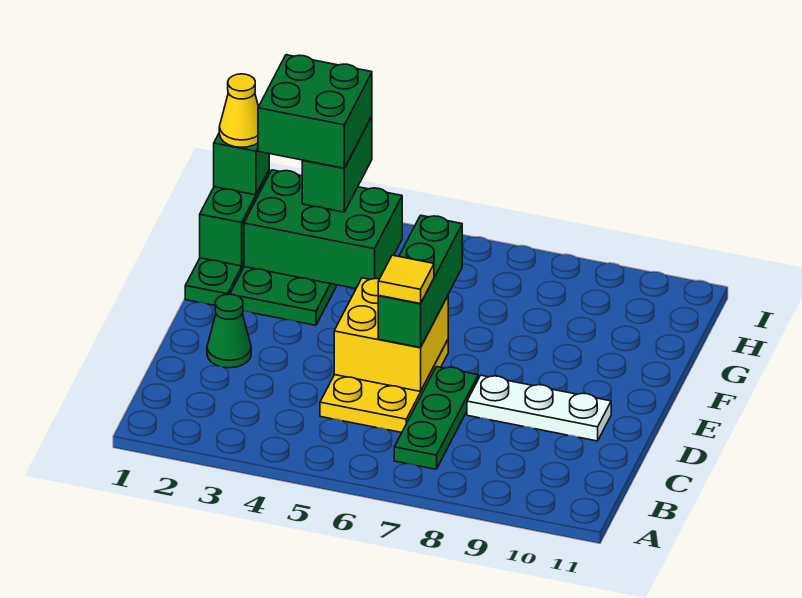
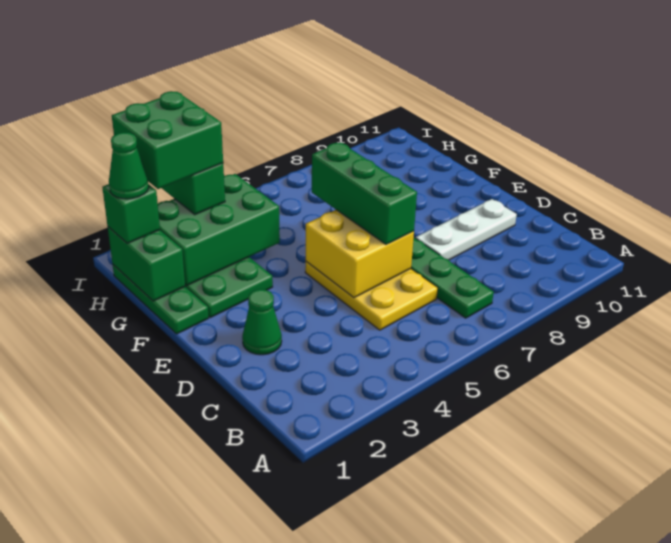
yellow 1x1 tile [378,255,434,304] -> none
yellow 1x1 cone [219,74,259,147] -> green 1x1 cone [109,132,149,199]

